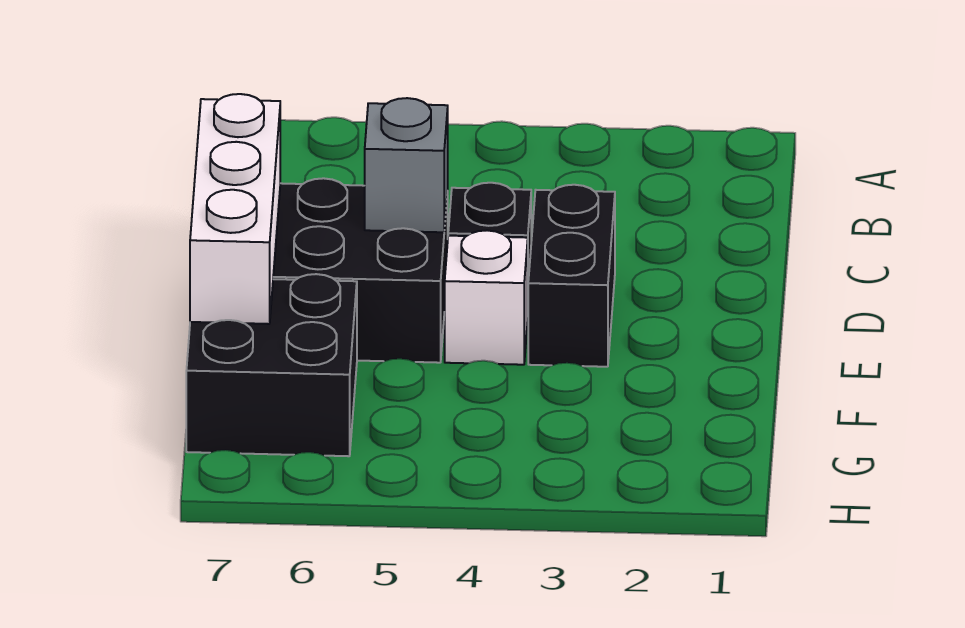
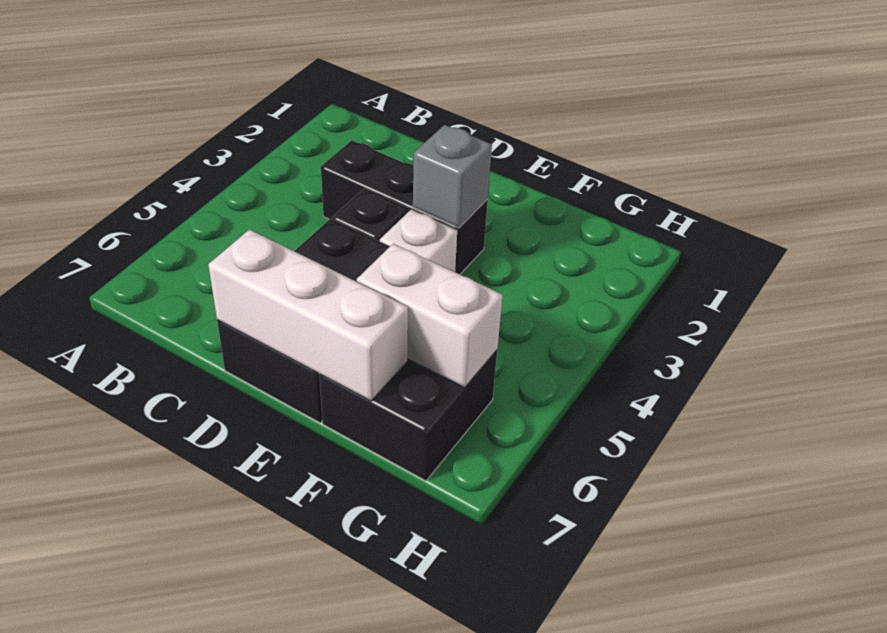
black 1x2 brick [528,185,615,367] -> black 1x3 brick [321,140,488,274]
grey 1x1 brick [365,98,448,232] -> grey 1x1 brick moved to [413,125,492,228]
none -> white 1x2 brick [357,244,503,388]

